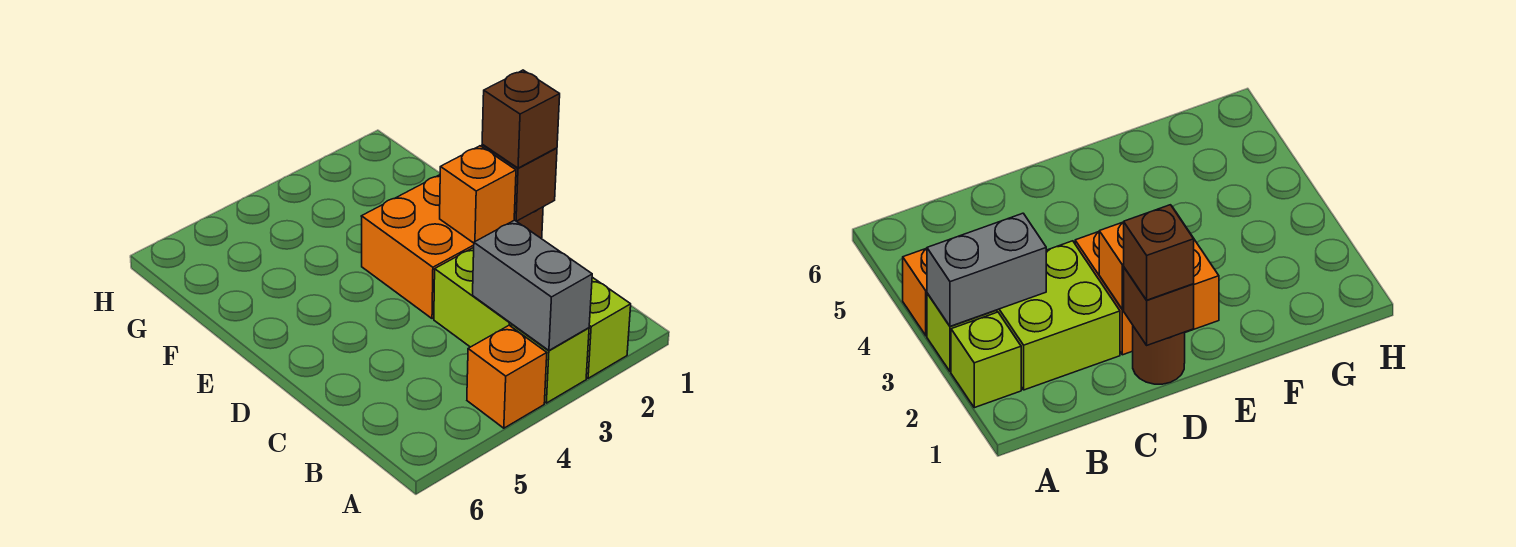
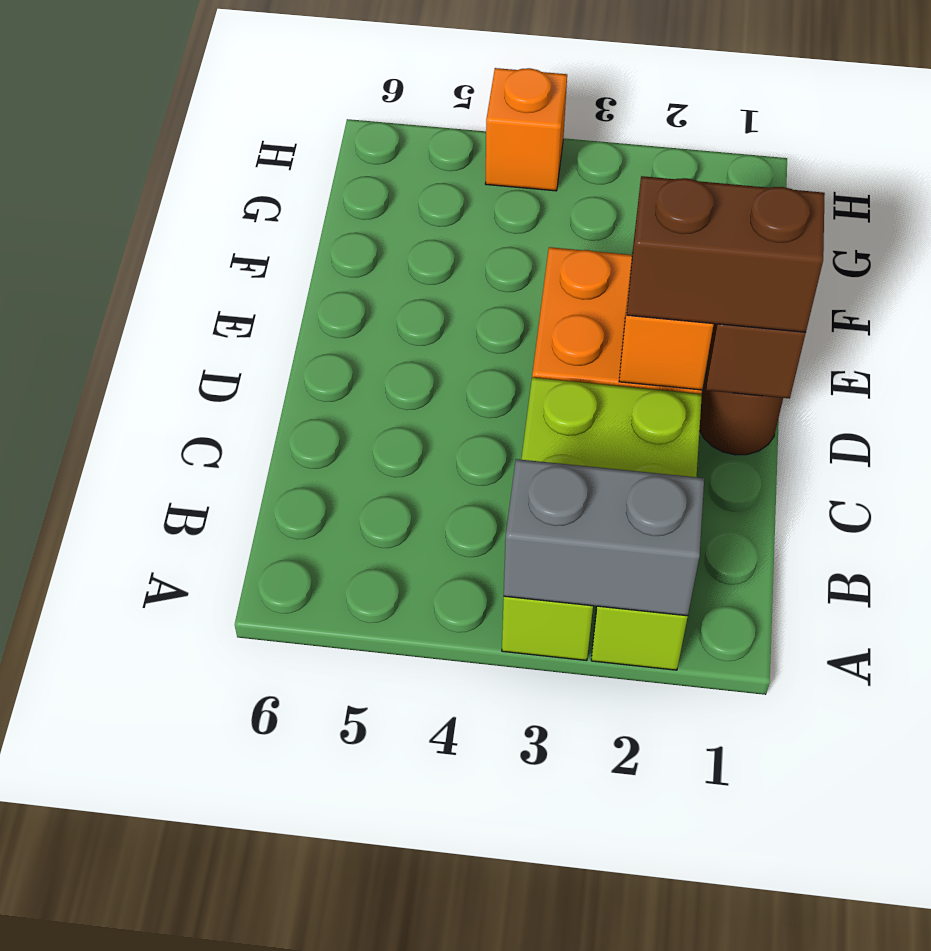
grey 1x2 brick [473,220,592,350] -> grey 1x2 brick turned to [504,459,704,616]
orange 1x1 brick [467,325,547,428] -> orange 1x1 brick moved to [485,68,567,191]
brown 1x1 brick [482,70,560,168] -> brown 1x2 brick [627,176,825,332]

